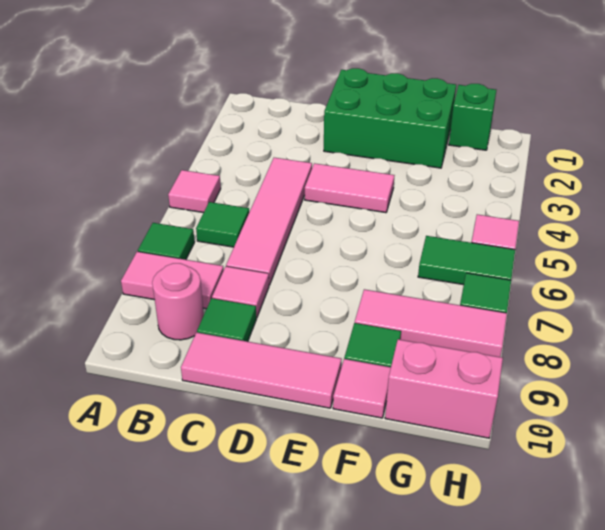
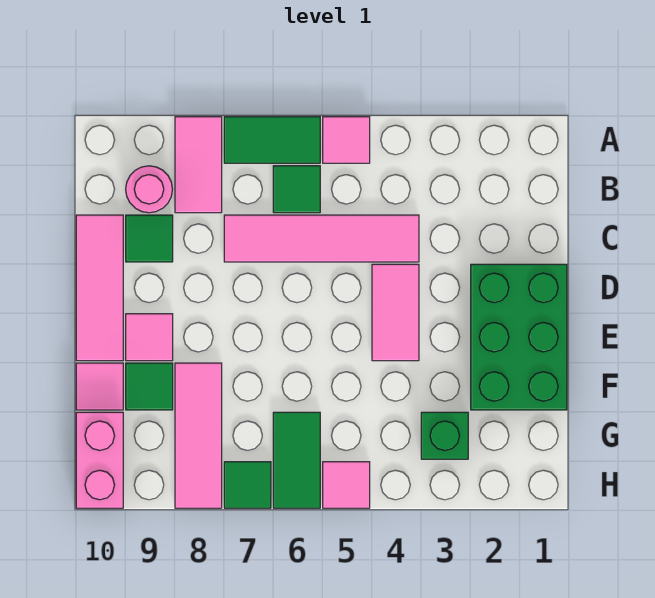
green 1x1 tile [138,223,195,260] -> green 1x2 tile [224,117,320,163]
pink 1x1 tile [212,266,269,317] -> pink 1x1 tile moved to [126,314,173,361]
green 1x1 brick [449,84,496,150] -> green 1x1 brick moved to [421,412,468,459]

